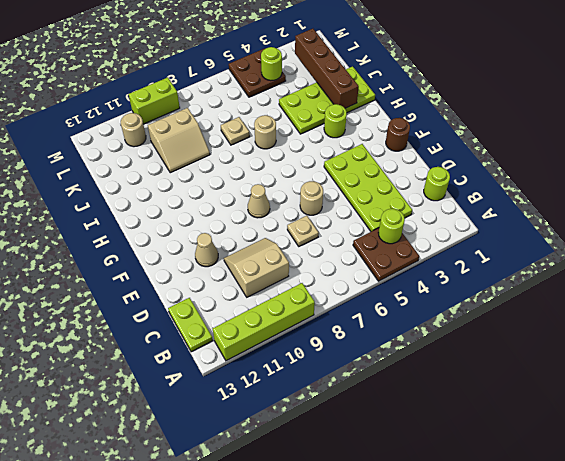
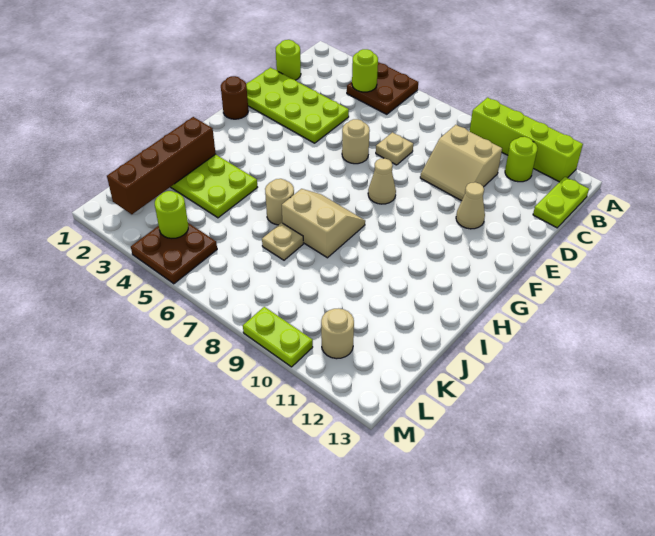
lime 2x4 plate [324,144,412,231] -> lime 2x4 plate turned to [246,68,349,143]
lime 1x1 round brick [324,104,347,138] -> lime 1x1 round brick moved to [505,137,537,182]
tan 2x2 slope [148,108,210,173] -> tan 2x2 slope moved to [282,189,365,258]
lime 1x2 brick [129,77,180,124] -> lime 1x2 plate [243,307,313,367]

